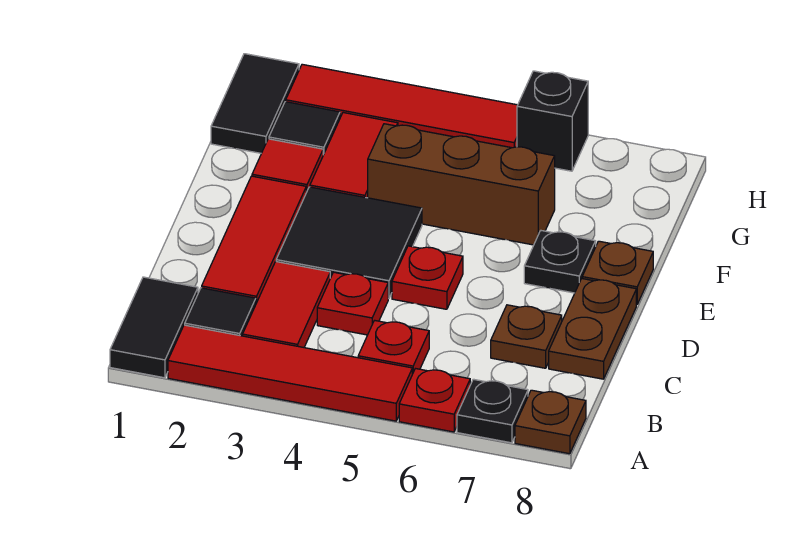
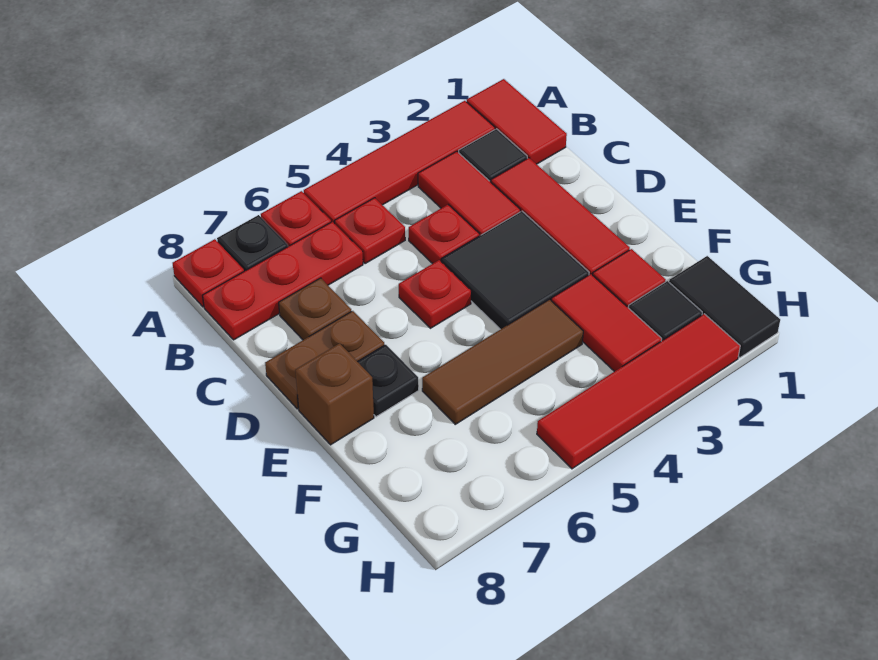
black 1x2 tile [110,277,198,378] -> red 1x2 tile [467,79,567,164]
brown 1x1 plate [515,390,586,454] -> red 1x1 plate [173,239,244,307]
none -> red 1x3 plate [203,222,363,340]
brown 1x2 plate [549,279,636,379] -> brown 1x2 plate turned to [265,311,384,409]
brown 1x1 plate [582,241,653,305] -> brown 1x1 brick [295,343,374,445]
brown 1x3 brick [368,124,555,245] -> brown 1x3 tile [422,300,583,424]
black 1x1 brick [517,71,588,171] -> none

